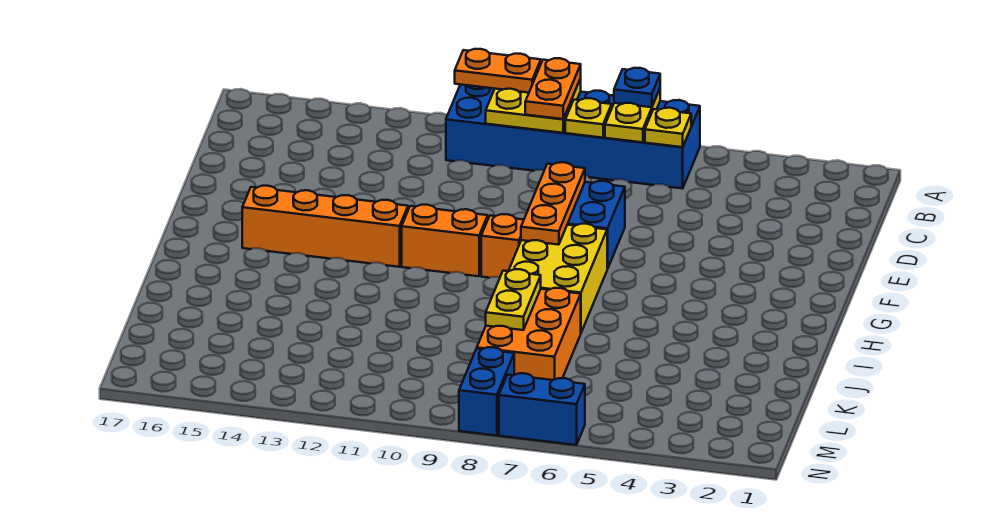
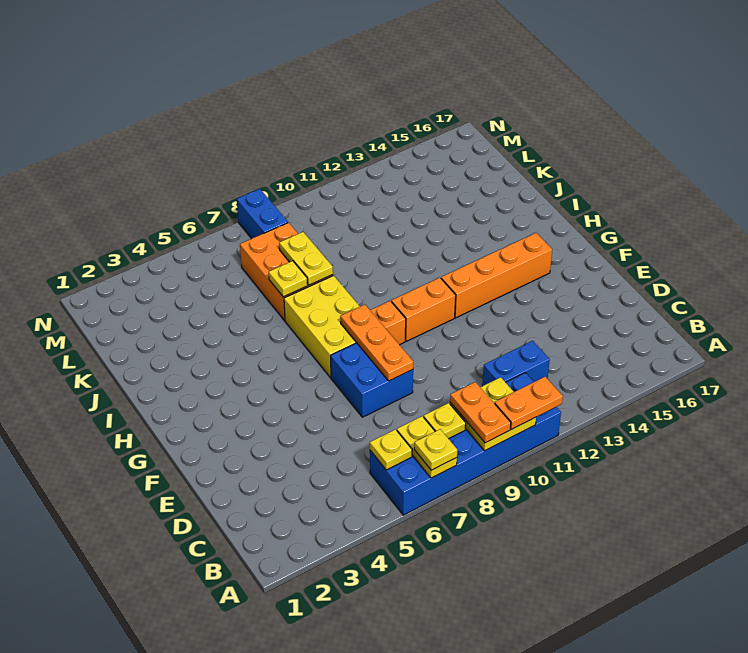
blue 1x1 plate [614,68,660,107] -> yellow 1x1 plate [414,429,457,470]
none -> yellow 1x1 plate [269,261,308,297]
blue 1x2 brick [499,373,585,445] -> blue 1x2 brick moved to [482,341,550,386]

